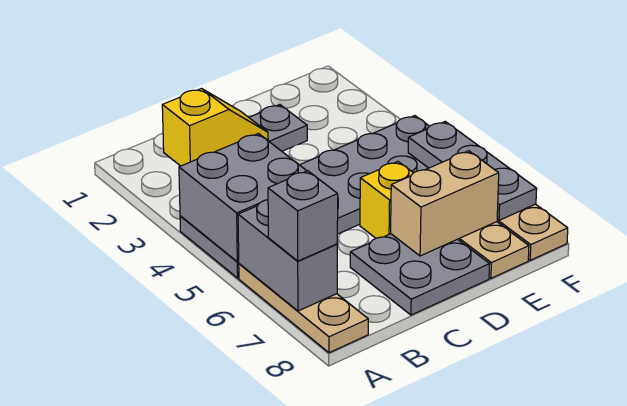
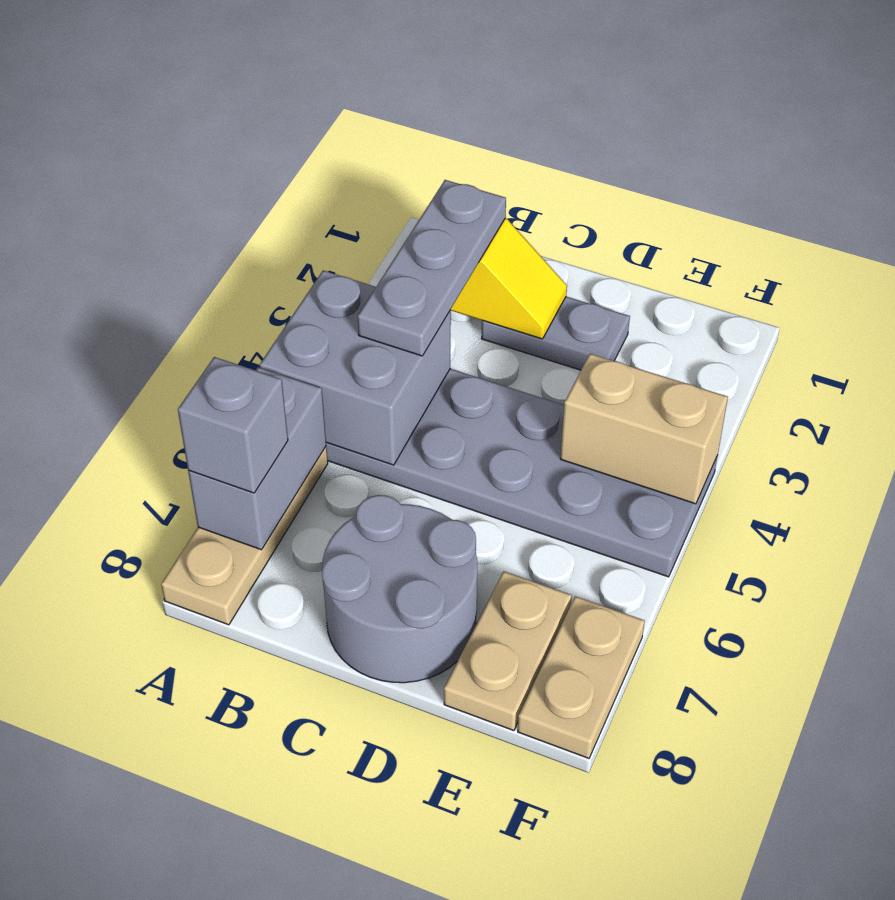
grey 2x2 plate [350,234,489,315] -> grey 2x2 round brick [322,495,477,683]
yellow 1x1 brick [360,162,413,238] -> none
tan 1x2 brick [391,151,499,256] -> tan 1x2 brick moved to [560,354,728,504]
grey 1x3 plate [408,122,537,220] -> grey 1x3 plate moved to [358,180,506,356]

